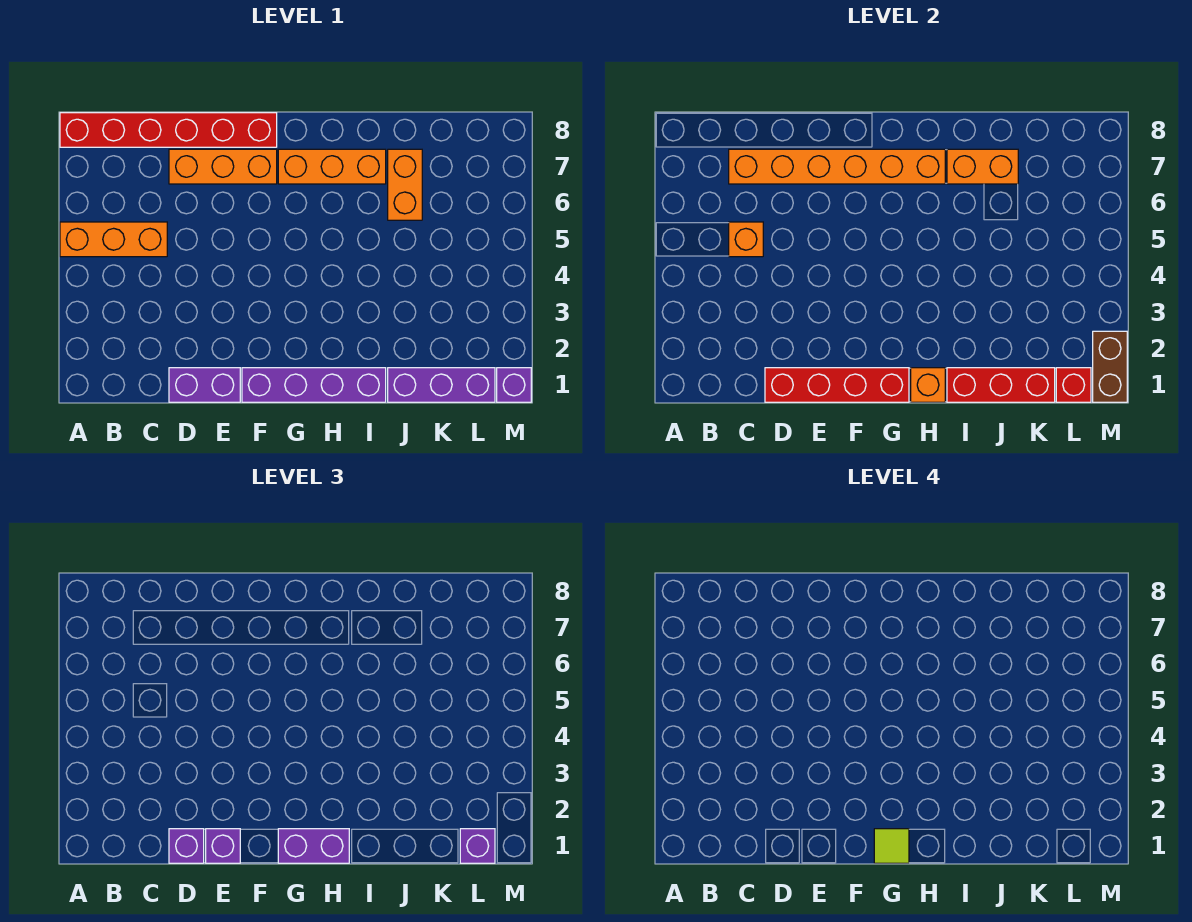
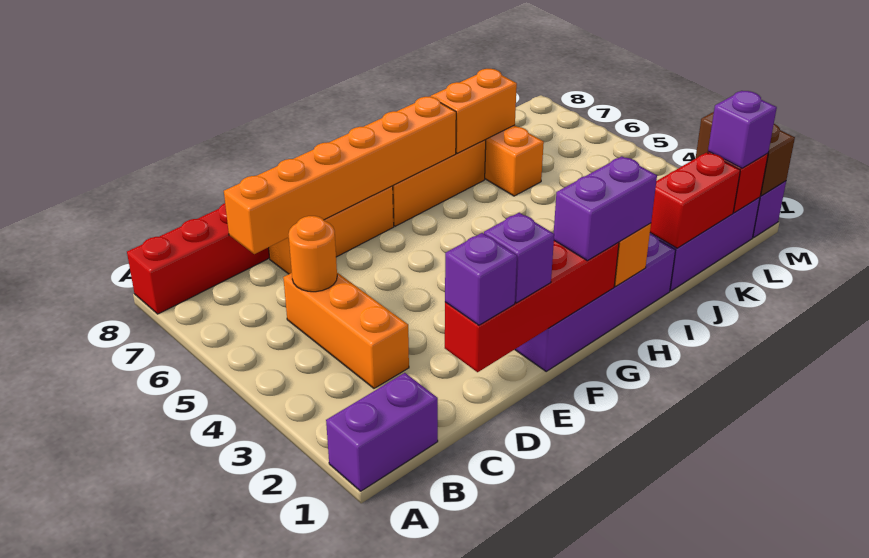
orange 1x3 brick [60,222,167,257] -> orange 1x3 brick turned to [283,273,409,388]
orange 1x1 brick [729,222,763,257] -> orange 1x1 round brick [289,216,337,292]
purple 1x2 brick [169,368,240,402] -> purple 1x2 brick moved to [326,373,438,491]
lime 1x1 tile [874,829,909,863] -> none
red 1x3 brick [947,368,1055,402] -> red 1x2 brick [650,152,740,248]

